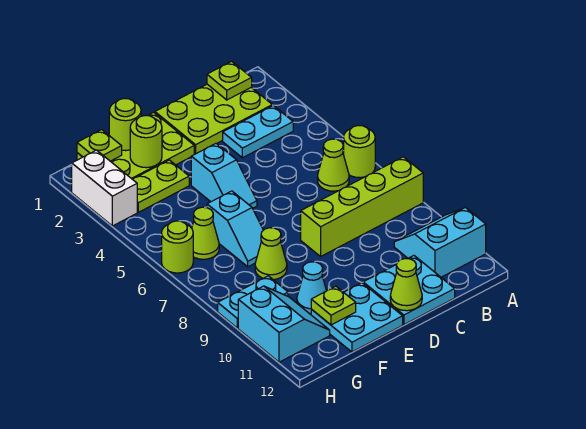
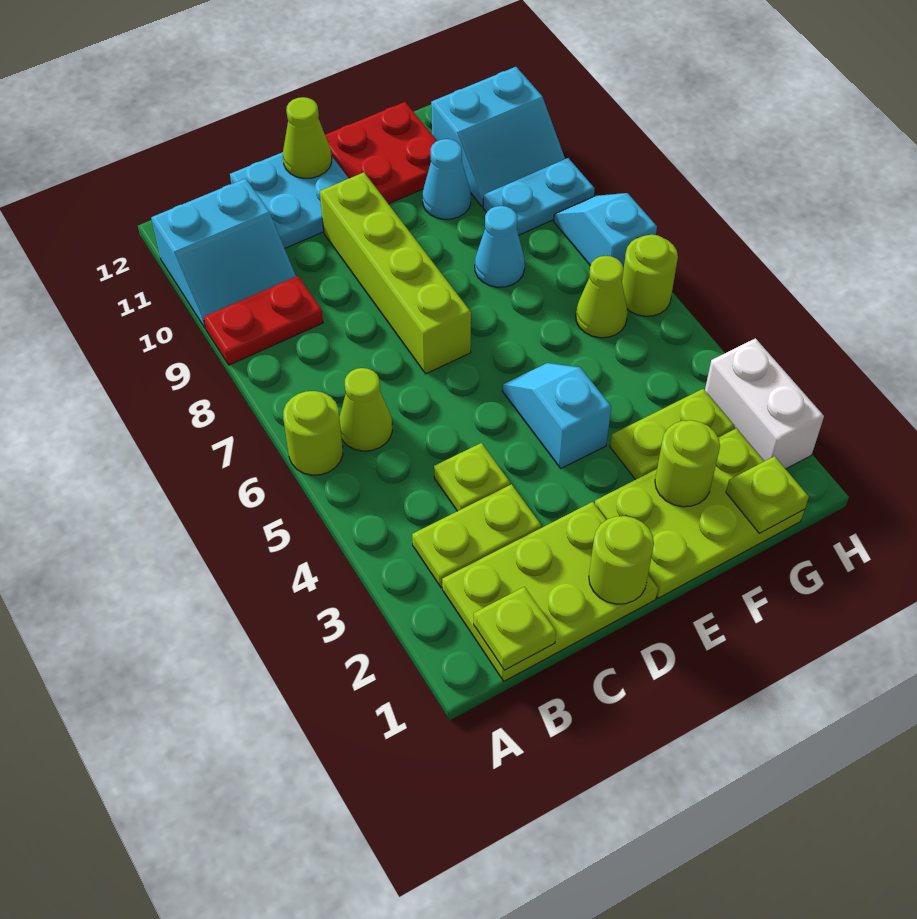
lime 1x4 brick [301,157,423,256] -> lime 1x4 brick turned to [320,172,471,374]
none -> red 1x2 plate [204,276,323,365]
cyan 1x2 plate [223,105,293,158] -> lime 1x2 plate [412,484,541,588]
cyan 2x2 plate [311,283,403,352] -> red 2x2 plate [325,102,437,204]
lime 1x1 round brick [109,99,141,151] -> lime 1x1 round brick moved to [589,516,654,604]
cyan 1x2 slope [207,191,263,267] -> cyan 1x2 slope moved to [554,193,657,269]
lime 1x1 cone [255,228,287,280] -> cyan 1x1 cone [475,206,525,287]
lime 1x1 plate [311,286,356,325] -> lime 1x1 plate moved to [434,443,510,511]
cyan 2x2 slope [238,286,330,362] -> cyan 2x2 slope turned to [431,67,565,207]

